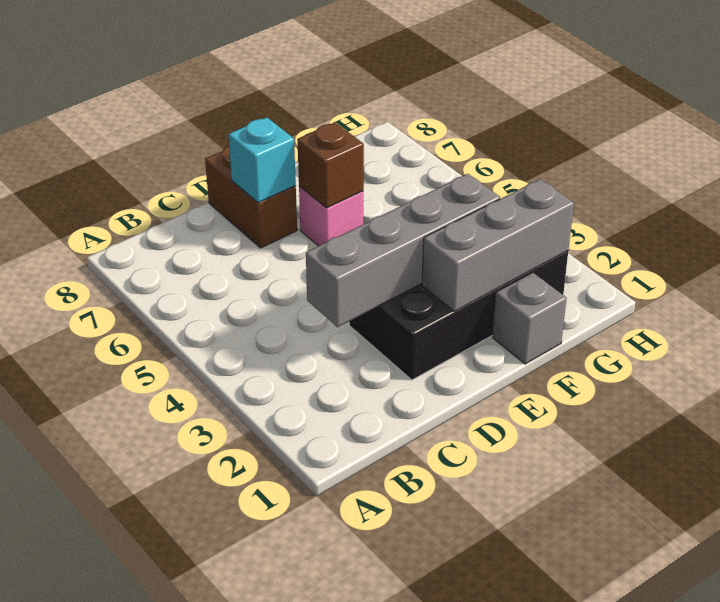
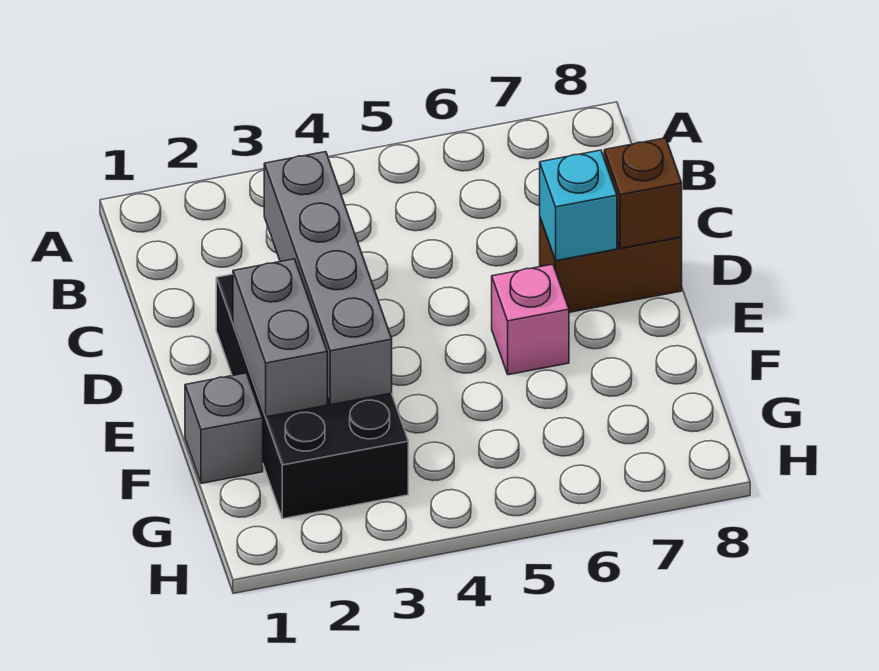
grey 1x3 brick [422,179,574,311] -> grey 1x2 brick [233,259,327,417]
brown 1x1 brick [297,122,364,208] -> brown 1x1 brick moved to [604,138,682,248]

